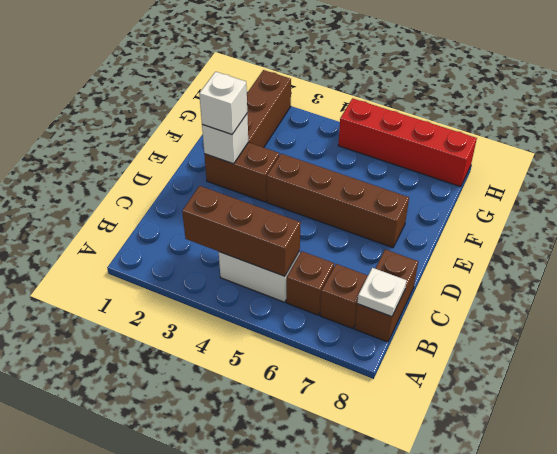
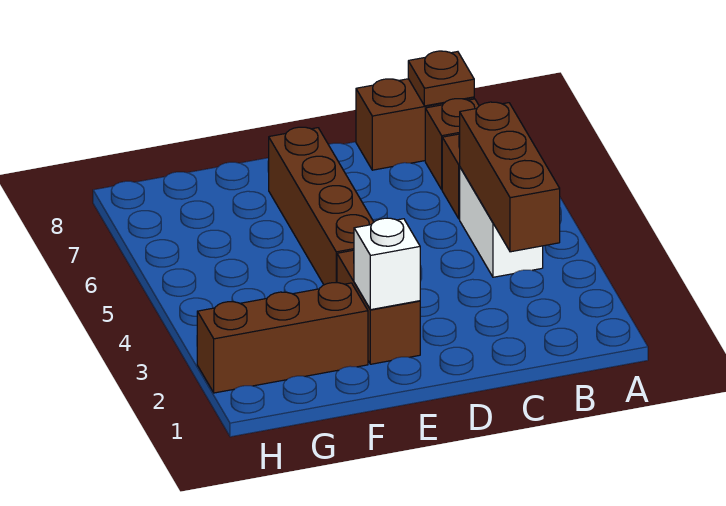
white 1x1 plate [357,268,407,317] -> brown 1x1 plate [408,51,474,106]
white 1x1 brick [199,72,247,134] -> none
red 1x4 brick [338,98,477,187] -> none

